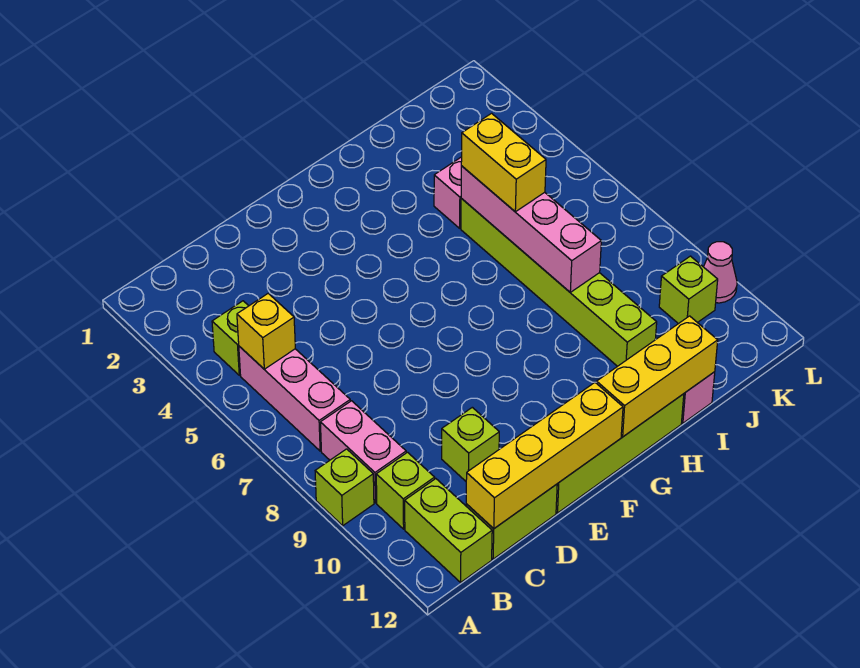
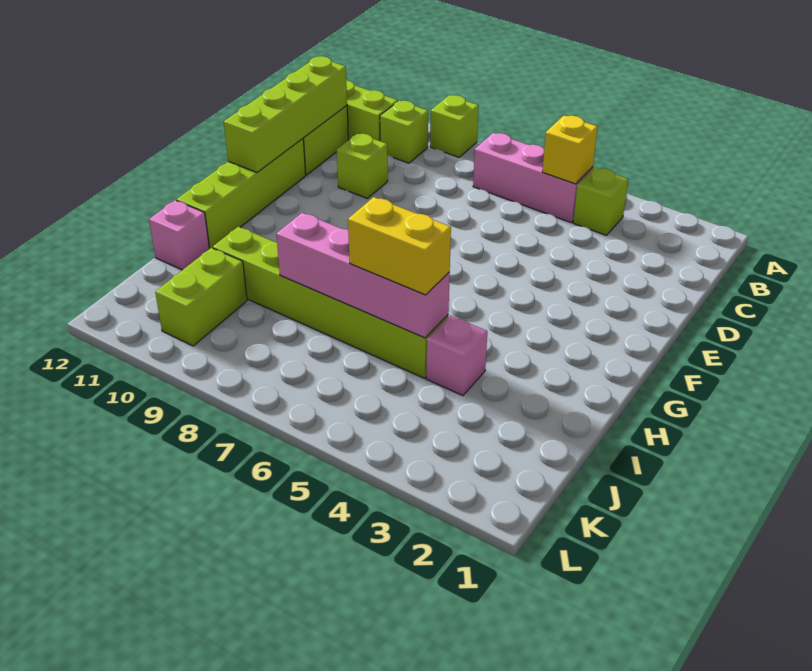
pink 1x2 brick [320,401,406,503] -> none
yellow 1x4 brick [466,383,623,529] -> lime 1x4 brick [224,56,347,172]
yellow 1x3 brick [597,316,718,437] -> none
lime 1x1 brick [659,256,718,324] -> lime 1x2 brick [155,248,247,346]
pink 1x1 cone [704,242,737,303] -> none

